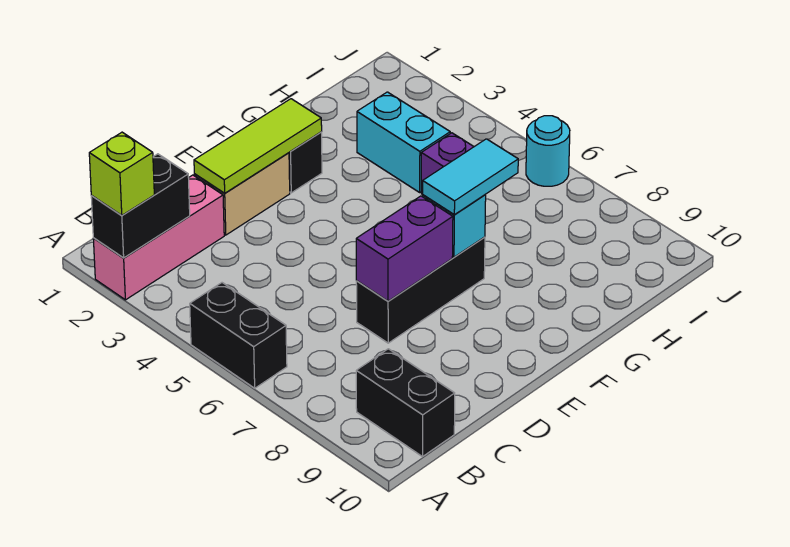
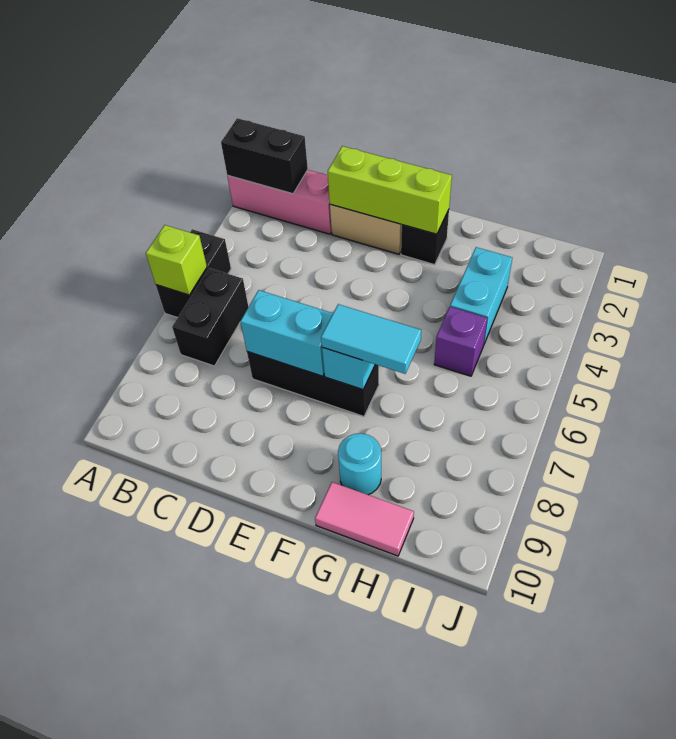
lime 1x1 brick [89,132,154,215] -> lime 1x1 brick moved to [146,225,207,295]
black 1x2 brick [356,349,455,457] -> black 1x2 brick moved to [172,268,248,366]
lime 1x3 tile [194,99,322,193] -> lime 1x3 brick [328,146,452,234]
purple 1x2 brick [356,196,453,301] -> cyan 1x2 brick [240,290,333,376]
none -> pink 1x2 tile [315,482,414,556]
cyan 1x1 round brick [526,116,570,186] -> cyan 1x1 round brick moved to [338,433,381,495]

